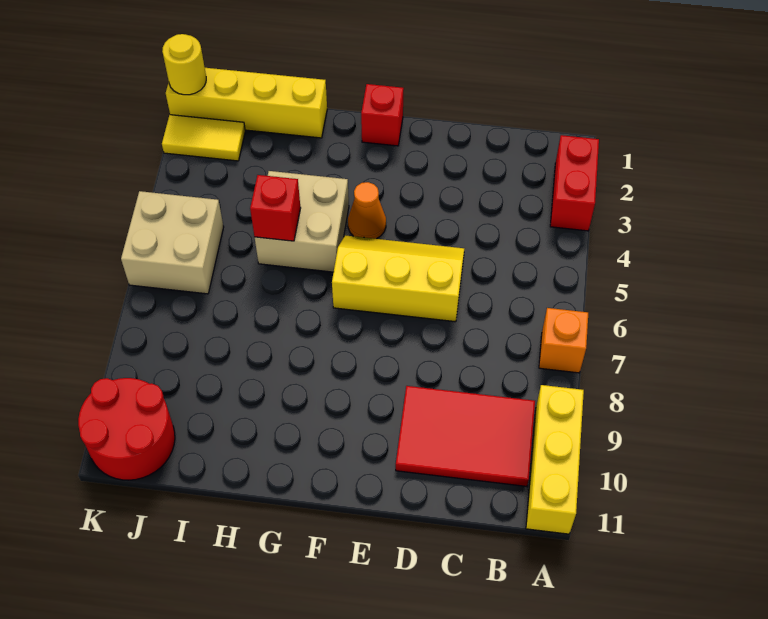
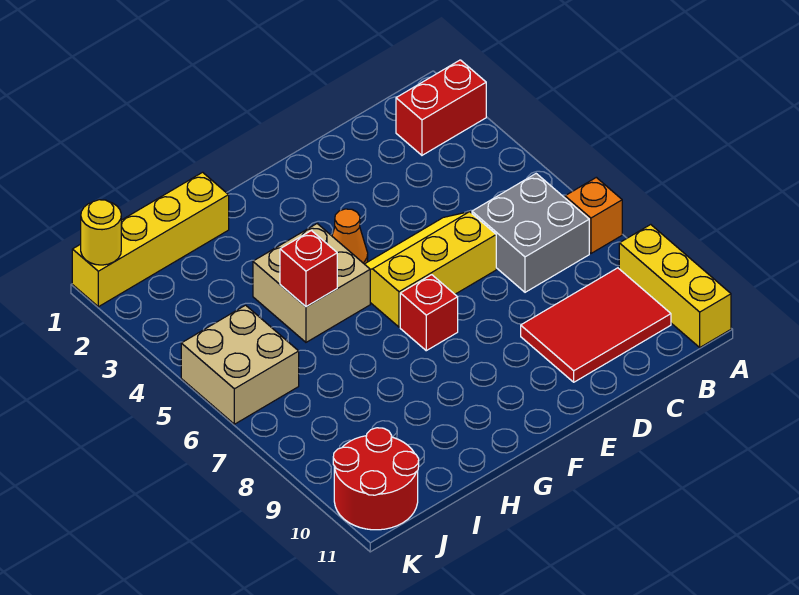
red 1x2 brick [550,135,599,231] -> red 1x2 brick turned to [396,60,486,155]
none -> grey 2x2 brick [472,174,589,292]
red 1x1 brick [361,84,404,146] -> red 1x1 brick moved to [400,275,458,351]
yellow 1x2 tile [162,115,245,161] -> none

